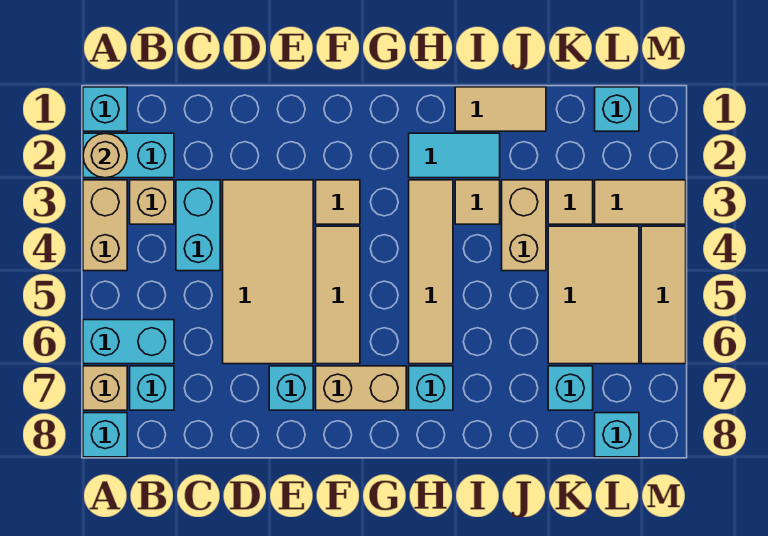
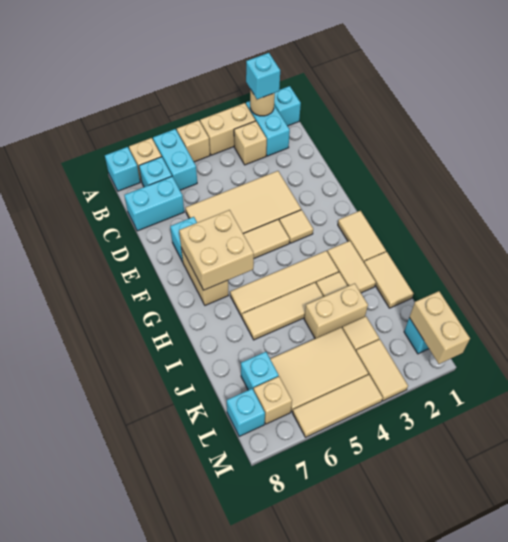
none -> tan 1x1 brick [177,120,210,162]
cyan 1x2 brick [176,180,220,271] -> cyan 1x2 brick moved to [124,176,184,231]
none -> tan 2x2 brick [179,210,254,290]
none -> tan 1x2 tile [338,211,386,262]
cyan 1x2 tile [409,133,500,178] -> tan 1x2 tile [327,241,376,293]
cyan 1x1 brick [409,366,453,410] -> cyan 1x1 brick moved to [246,53,280,99]
none -> tan 1x3 tile [242,283,324,340]
none -> tan 1x2 brick [409,291,470,364]
none -> tan 1x1 brick [254,377,292,424]

